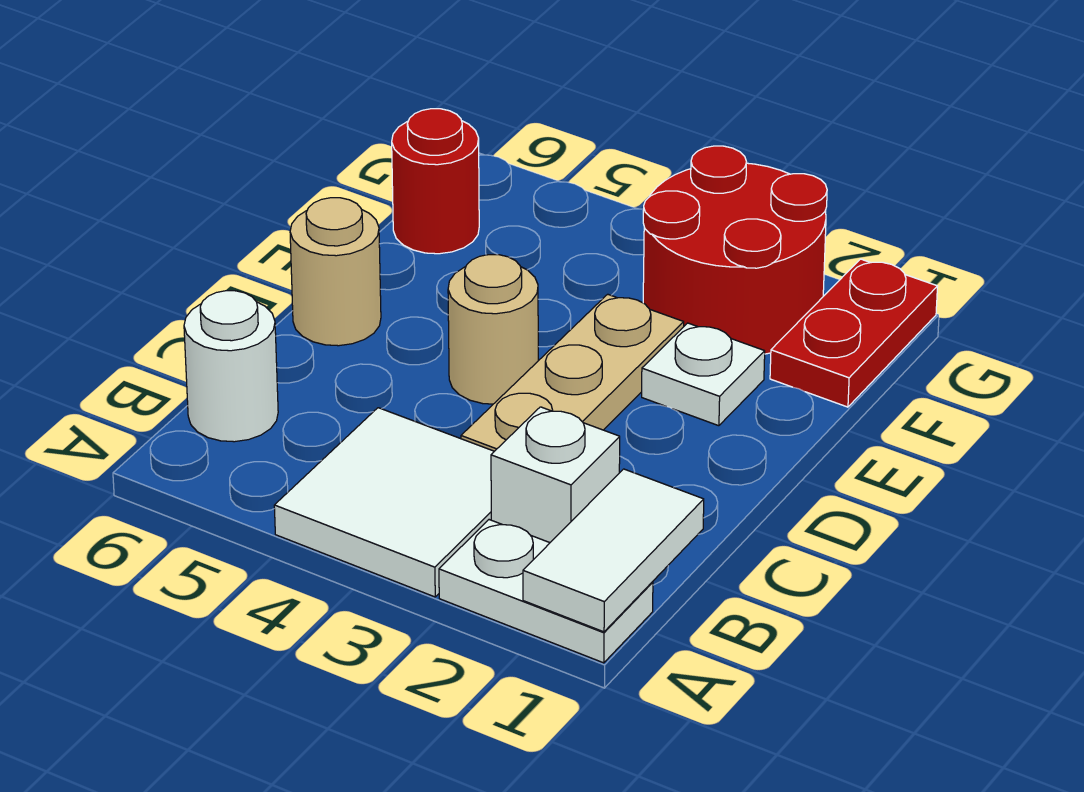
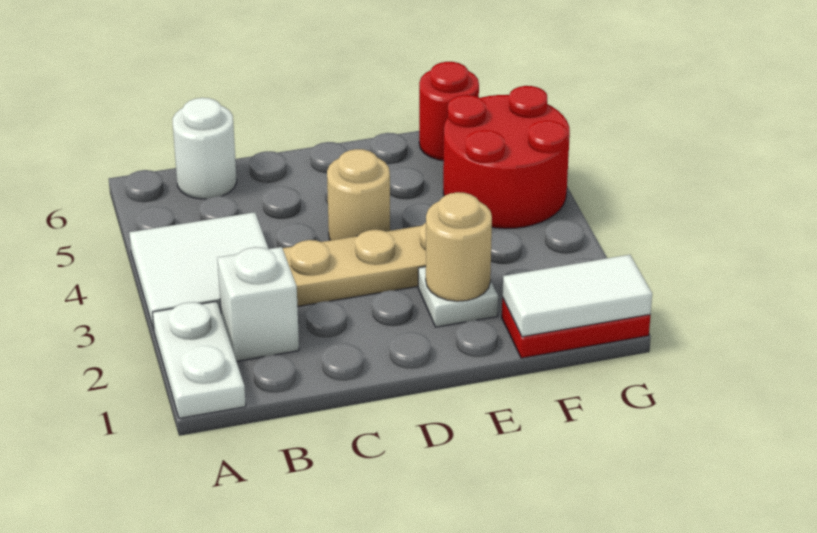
white 1x2 tile [523,469,704,632] -> white 1x2 tile moved to [502,255,652,337]
tan 1x1 round brick [290,198,381,346] -> tan 1x1 round brick moved to [426,192,492,301]
red 2x2 round brick [643,146,827,354] -> red 2x2 round brick moved to [443,86,570,229]

